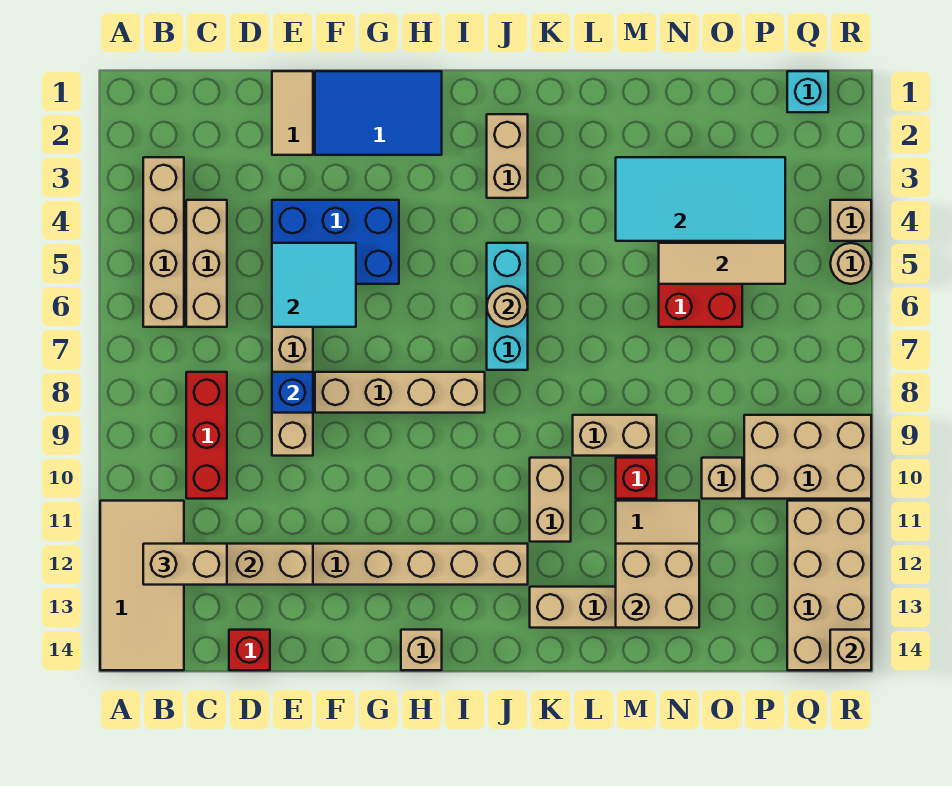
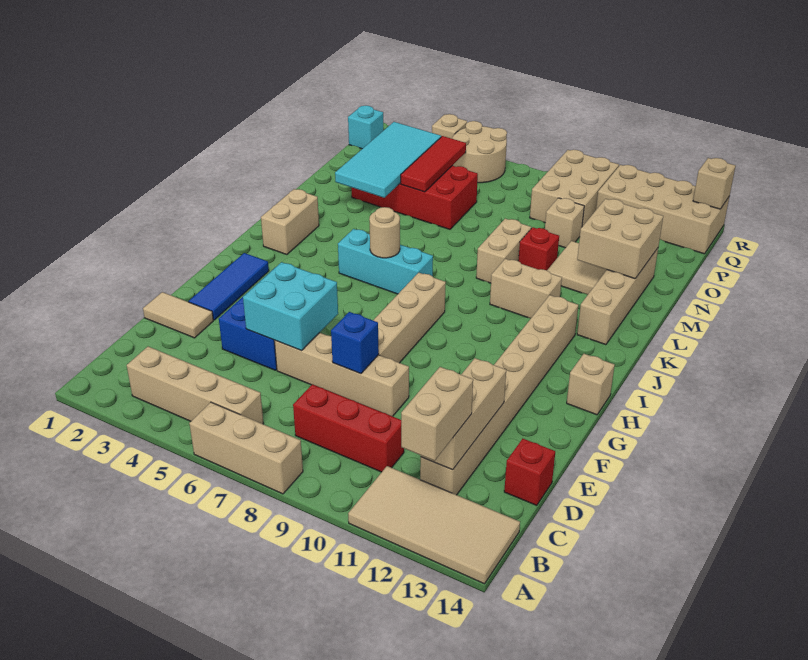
tan 1x3 brick [186,200,227,327] -> tan 1x3 brick moved to [189,402,303,494]
cyan 2x2 tile [272,243,356,327] -> cyan 2x2 brick [243,262,338,351]
blue 2x3 tile [315,71,442,155] -> blue 1x3 tile [189,253,269,320]
tan 1x2 brick [487,114,528,198] -> tan 1x2 brick turned to [261,189,319,255]
tan 1x3 tile [659,243,785,284] -> red 1x3 tile [401,136,466,192]
tan 1x1 round brick [830,243,871,284] -> tan 2x2 round brick [452,121,507,183]

